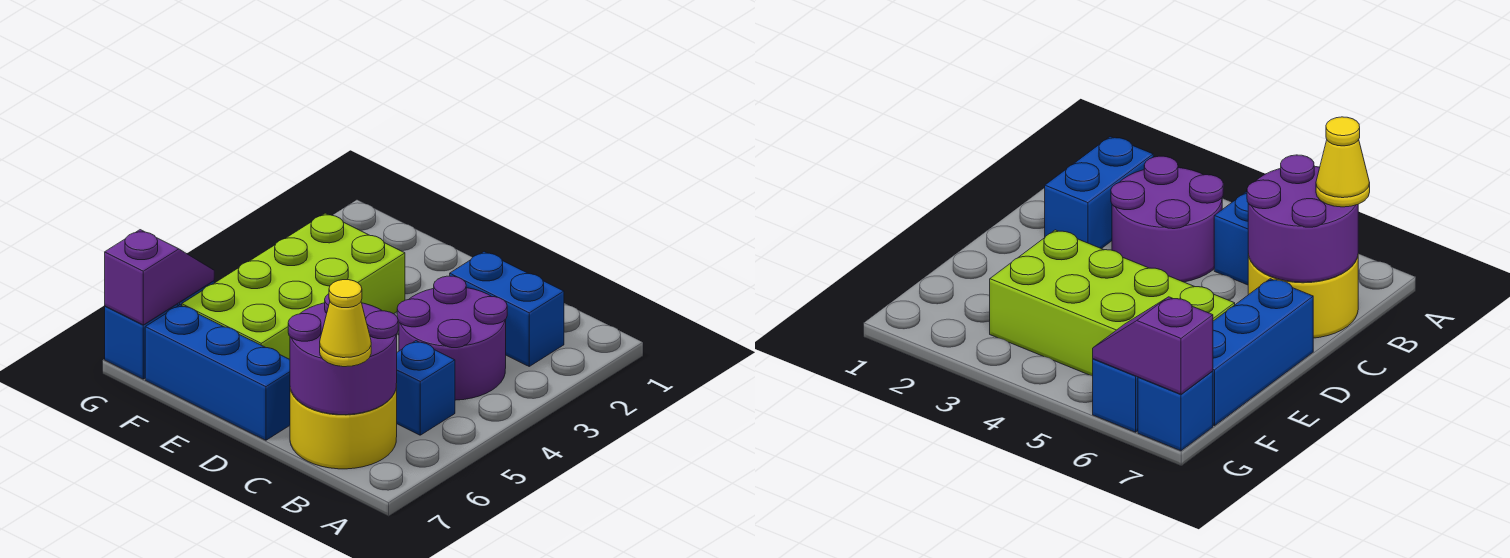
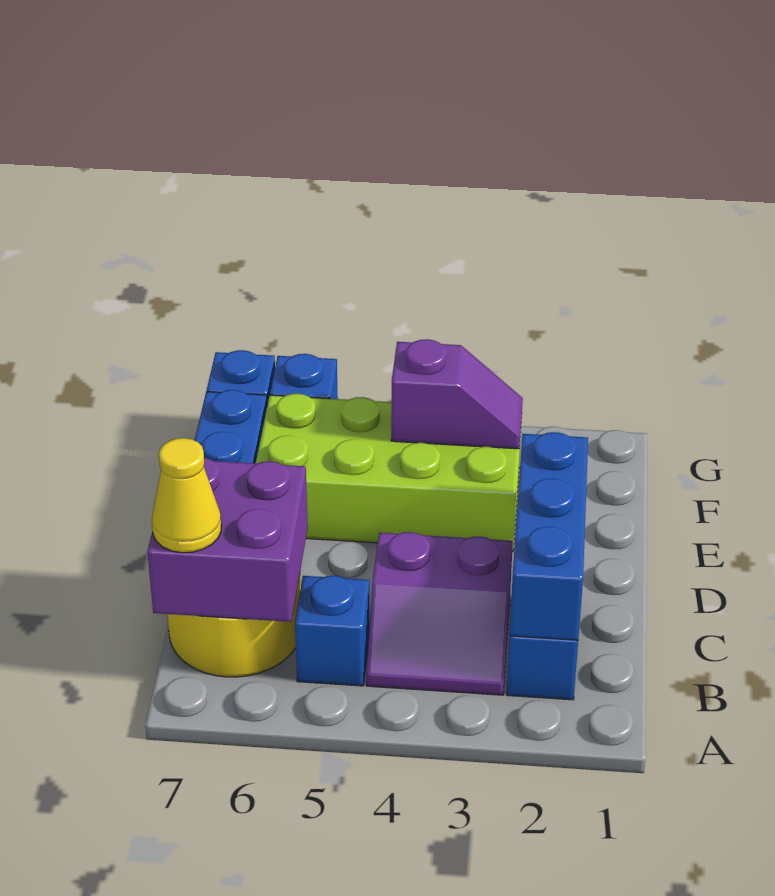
none -> blue 1x3 brick [510,432,588,640]
purple 2x2 round brick [397,276,507,400] -> purple 2x2 slope [367,532,513,695]
purple 2x2 round brick [288,294,398,415] -> purple 2x2 brick [147,458,308,622]
purple 1x2 slope [105,230,214,325] -> purple 1x2 slope moved to [391,339,523,449]

